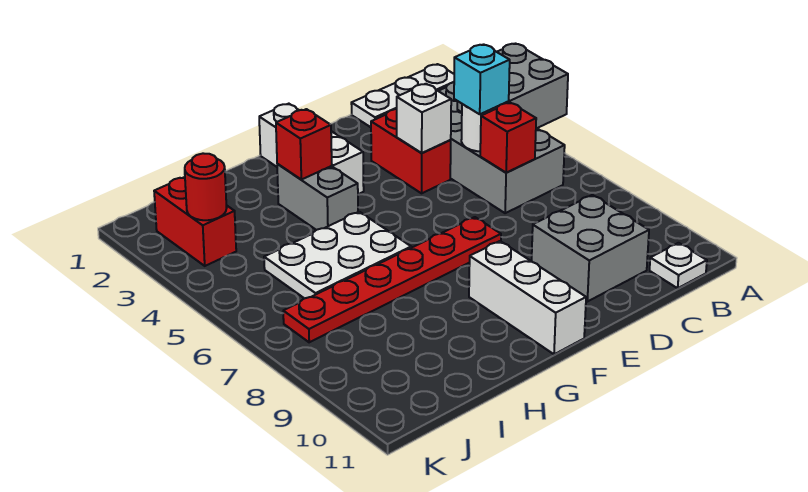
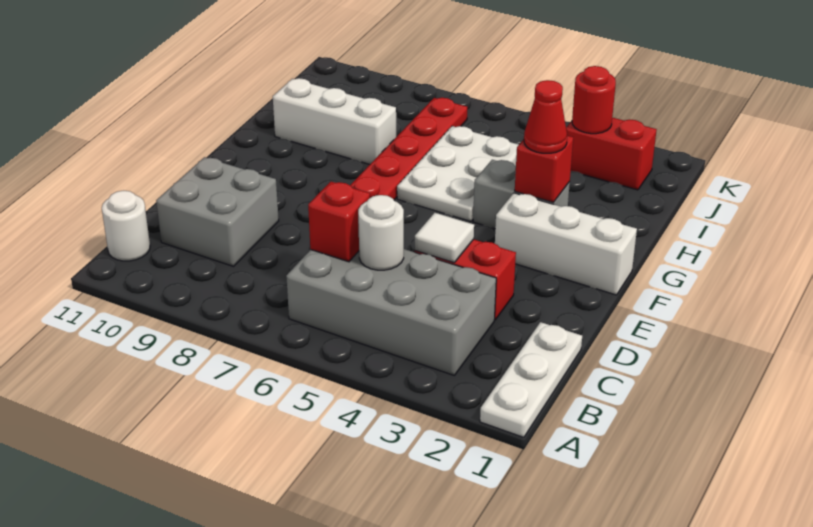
grey 2x2 brick [457,44,568,129] -> none
white 1x1 plate [650,243,707,288] -> white 1x1 round brick [102,191,150,261]
cyan 1x1 brick [454,44,510,114] -> none
white 1x1 brick [397,84,451,153] -> white 1x1 tile [415,213,474,263]
white 1x3 brick [469,241,586,354] -> white 1x3 brick moved to [273,78,396,164]
none -> red 1x1 cone [524,80,567,153]

